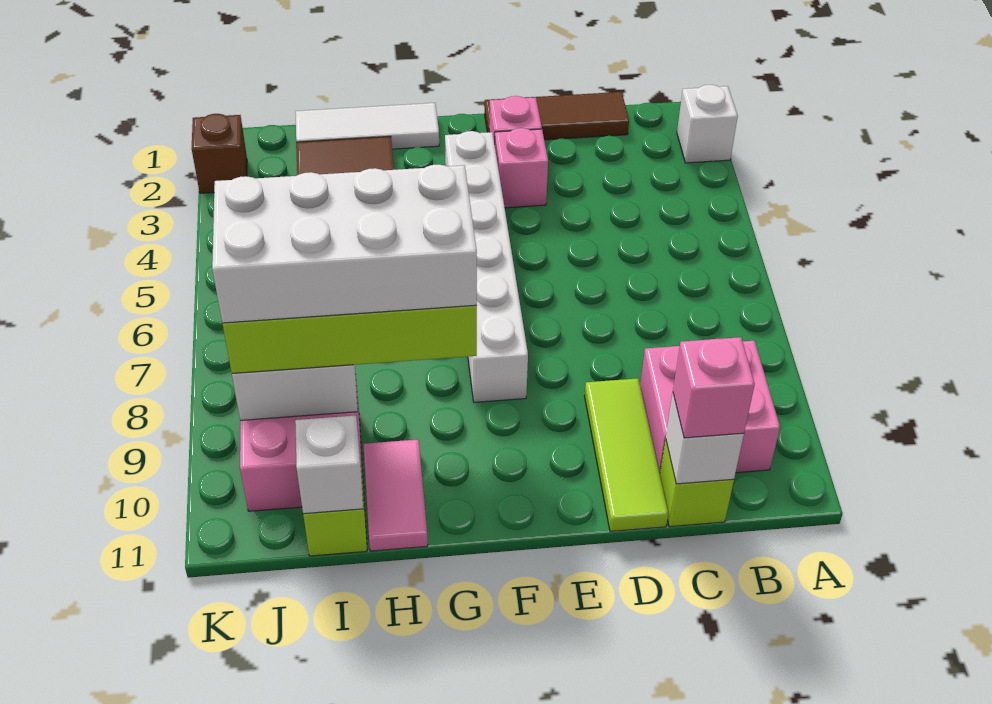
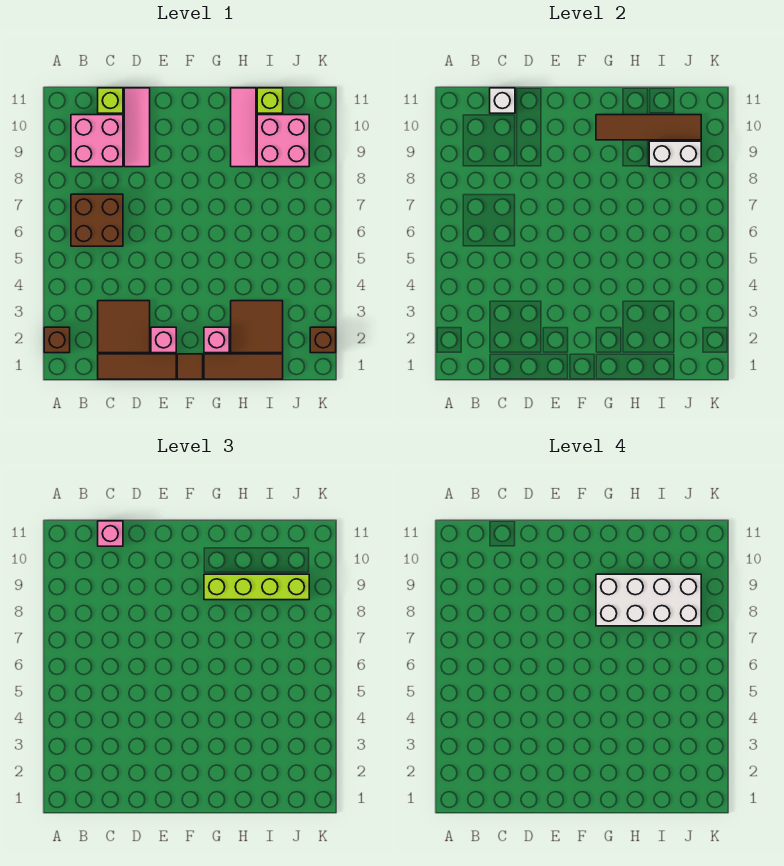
white 1x1 brick [677,85,738,163] -> brown 1x1 brick [44,327,70,353]
none -> brown 2x2 brick [71,194,123,246]
none -> brown 2x2 tile [98,301,150,353]
lime 1x3 tile [585,378,668,531] -> pink 1x3 tile [124,88,150,167]
pink 1x1 brick [495,128,548,208] -> pink 1x1 brick moved to [204,327,229,353]
none -> brown 1x1 tile [177,354,203,379]
white 1x6 brick [445,131,528,402] -> none
white 1x3 tile [295,103,439,149] -> brown 1x3 tile [204,354,283,379]
none -> brown 1x4 tile [596,115,701,140]
pink 1x2 tile [363,439,428,551] -> pink 1x3 tile [231,88,256,167]
white 1x1 brick [295,415,363,514] -> none

